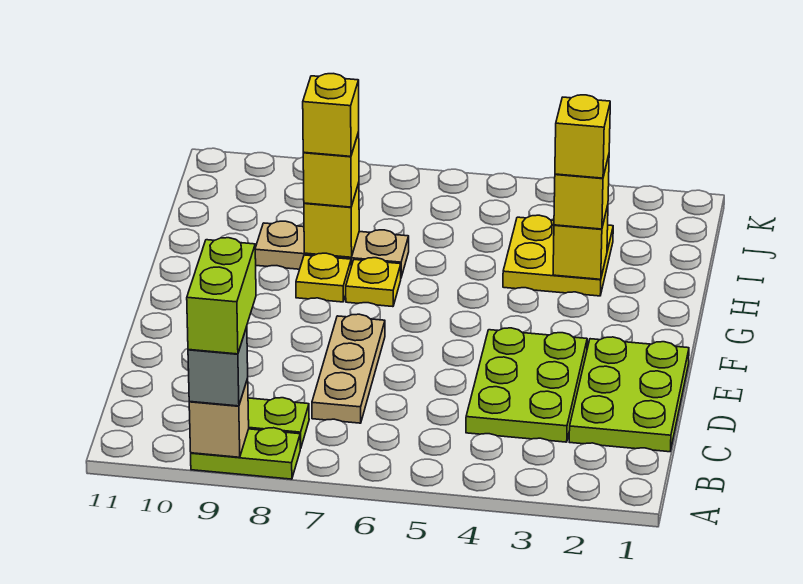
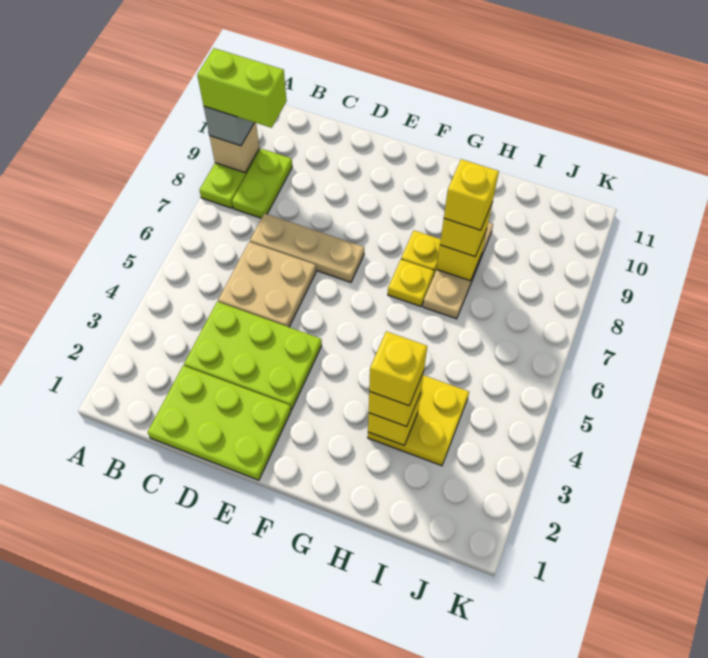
none -> tan 2x2 plate [218,242,316,327]

